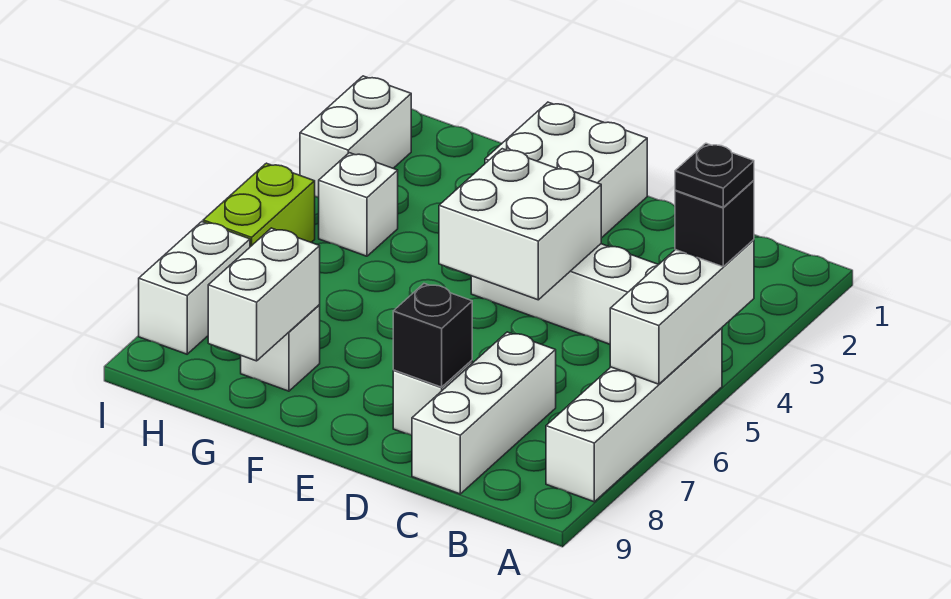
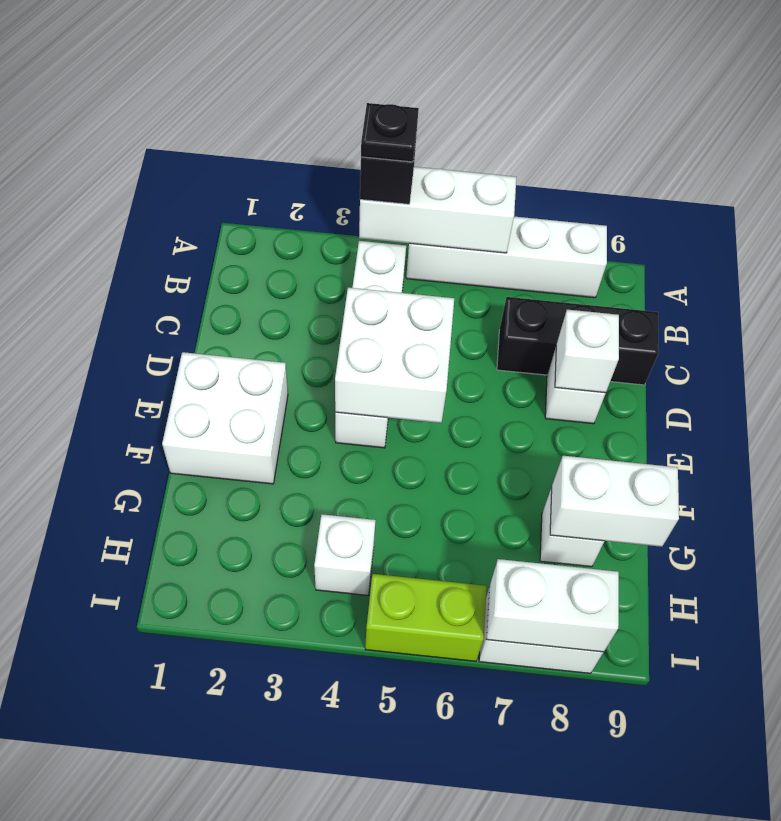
white 1x3 brick [412,332,556,494] -> black 1x3 brick [497,297,659,385]
black 1x1 brick [393,284,472,387] -> white 1x1 brick [555,310,619,393]
white 1x2 brick [300,76,411,198] -> white 1x2 brick moved to [486,559,619,652]

